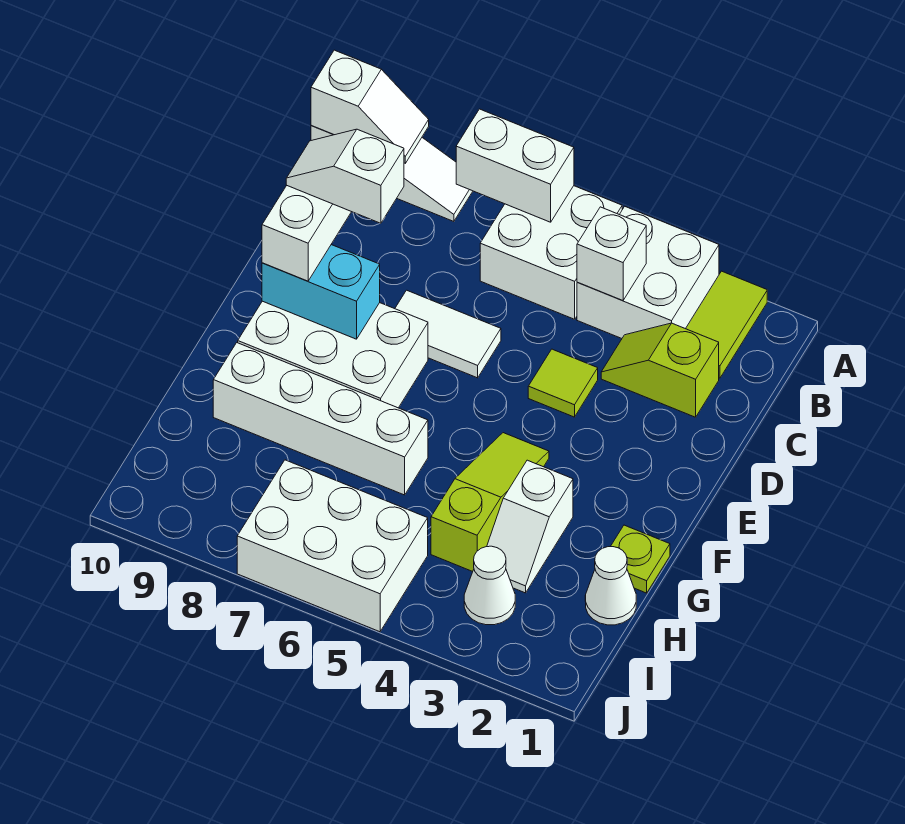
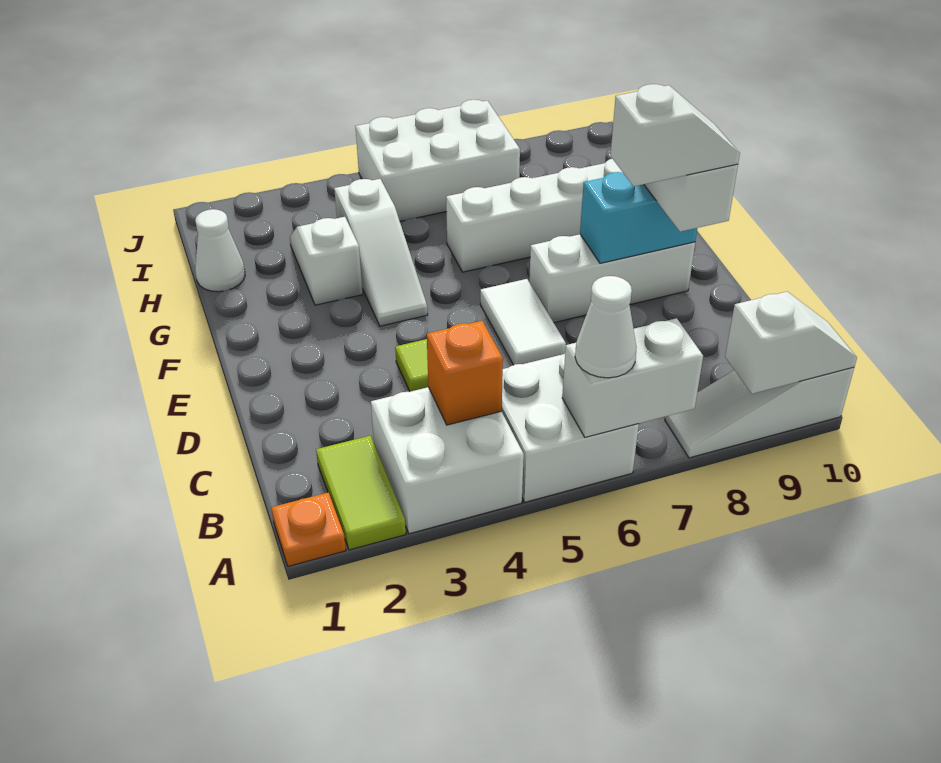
none -> orange 1x1 plate [271,492,346,566]
white 1x2 slope [311,50,429,163] -> white 1x2 slope turned to [725,292,857,394]
white 1x1 brick [577,207,646,300] -> orange 1x1 brick [427,321,503,425]
lime 1x2 slope [601,323,719,417] -> none
white 1x2 tile [395,290,501,378] -> white 1x2 tile turned to [480,279,566,365]
white 2x3 brick [238,301,428,408] -> white 1x3 brick [529,234,695,323]
lime 1x3 slope [431,433,549,572] -> white 1x3 slope [334,179,428,326]
lime 1x1 plate [610,525,670,593] -> none
white 1x1 cone [464,546,515,625] -> white 1x1 cone moved to [575,276,637,378]

